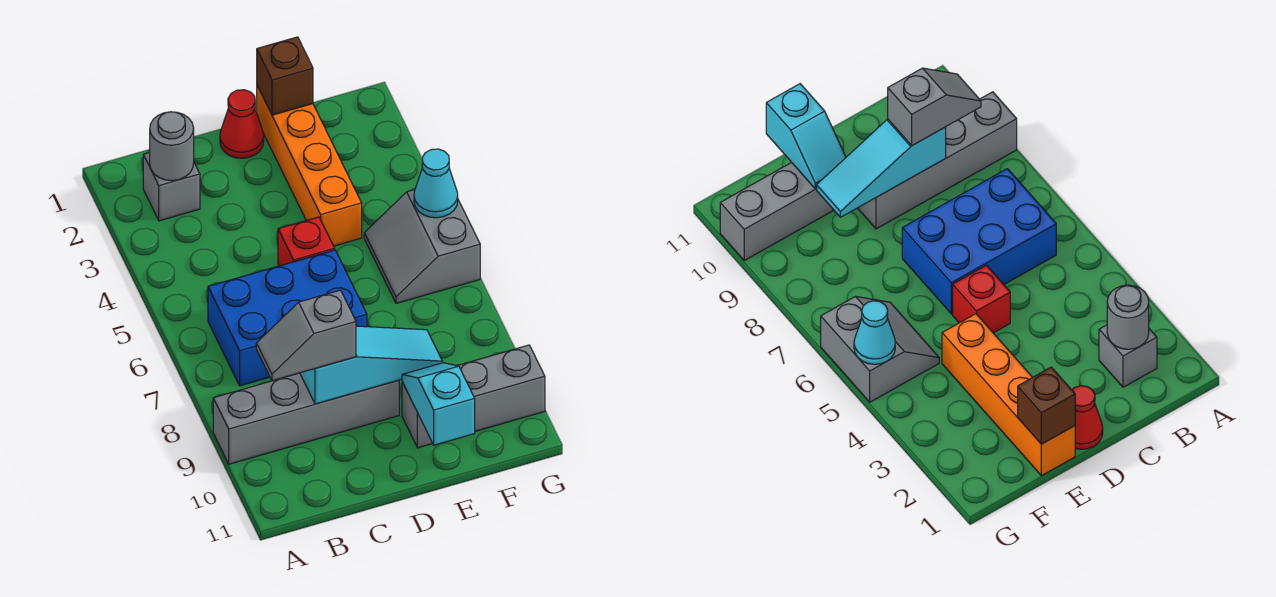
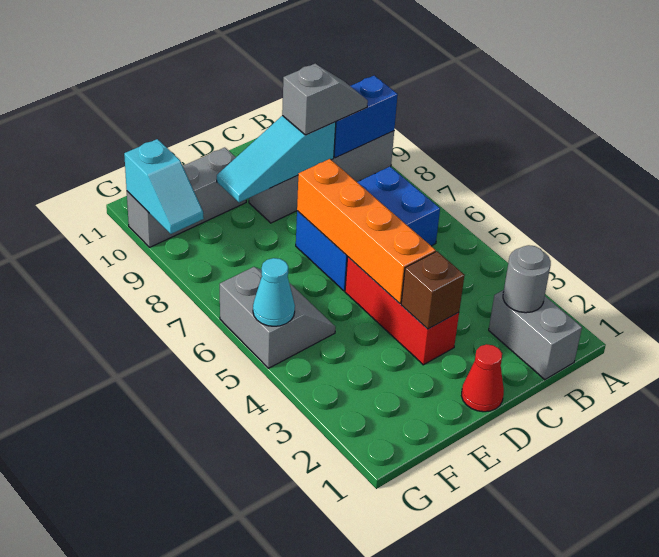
none -> blue 1x2 brick [334,76,398,158]
grey 1x1 brick [143,153,200,221] -> grey 1x2 brick [489,290,582,380]
red 1x1 brick [278,217,335,266] -> red 1x3 brick [345,257,459,365]
orange 1x4 brick [257,86,362,246] -> orange 1x4 brick moved to [297,159,436,303]
brown 1x1 brick [257,37,313,115] -> brown 1x1 brick moved to [401,251,465,329]
cyan 1x2 slope [402,363,475,445] -> cyan 1x2 slope moved to [124,139,204,234]

